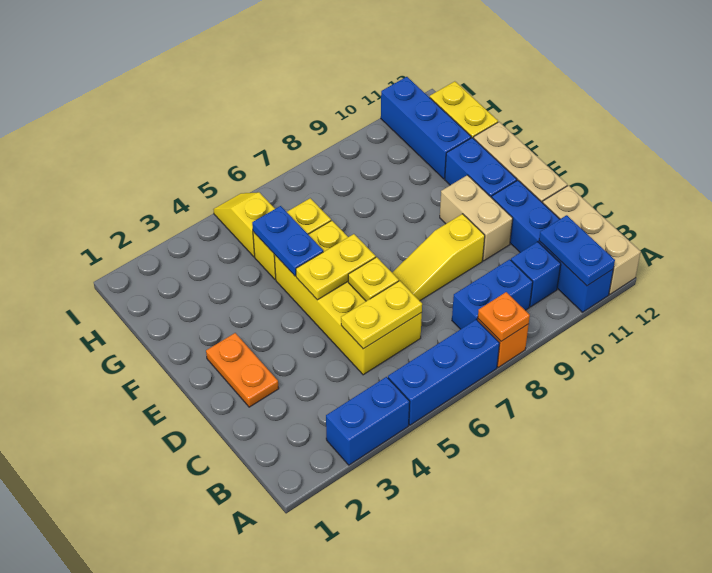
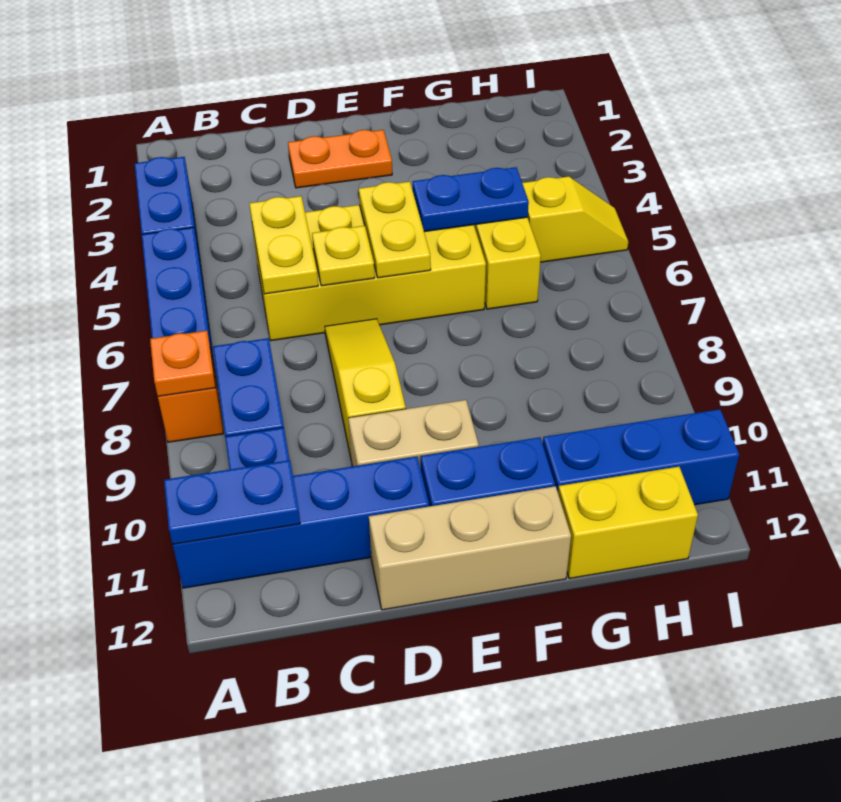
tan 1x3 brick [543,185,641,294] -> none

